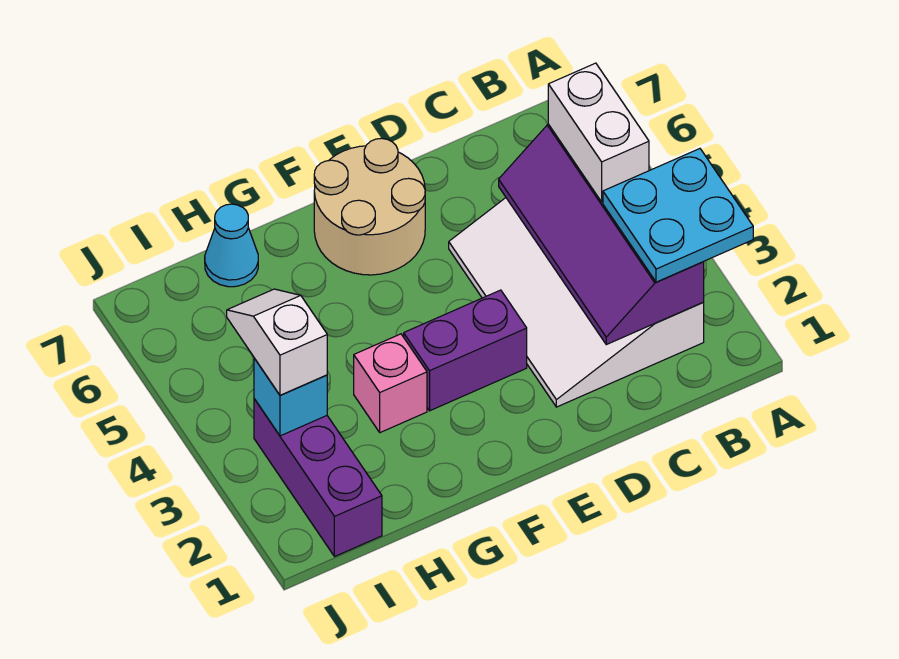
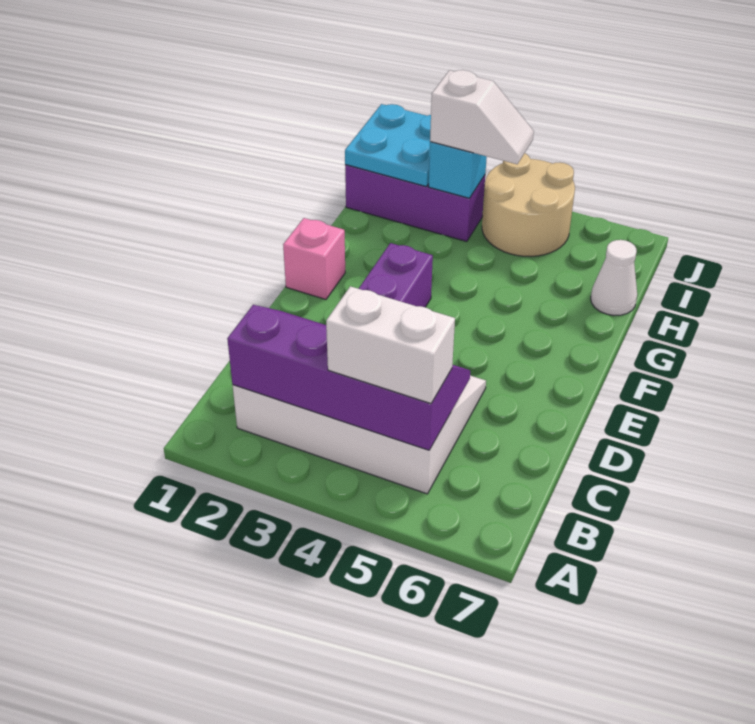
cyan 2x2 plate [603,149,753,282] -> cyan 2x2 plate moved to [345,104,431,187]
tan 2x2 round brick [314,138,425,275] -> tan 2x2 round brick moved to [482,153,575,257]
pink 1x1 brick [354,334,427,433] -> pink 1x1 brick moved to [283,218,345,299]
cyan 1x1 cone [205,204,258,287] -> white 1x1 cone [591,240,637,315]

